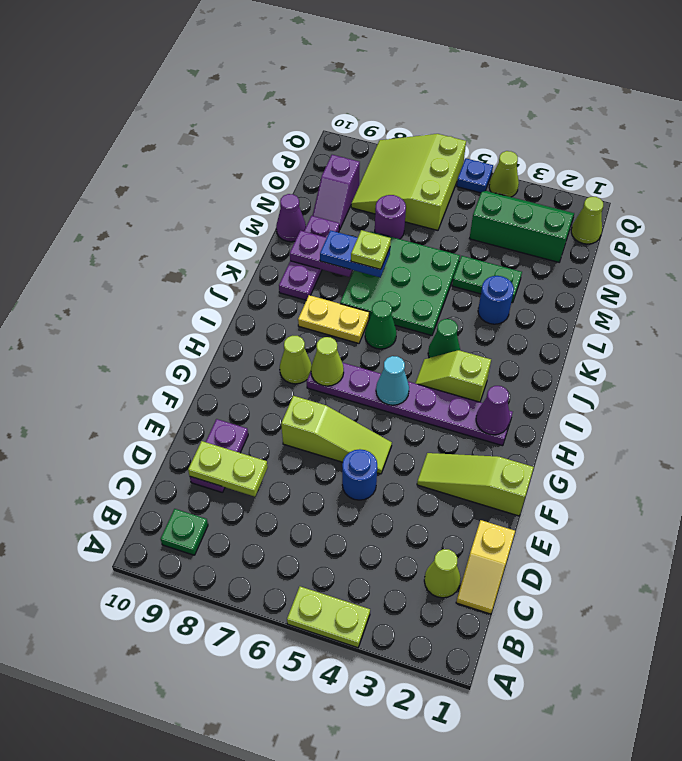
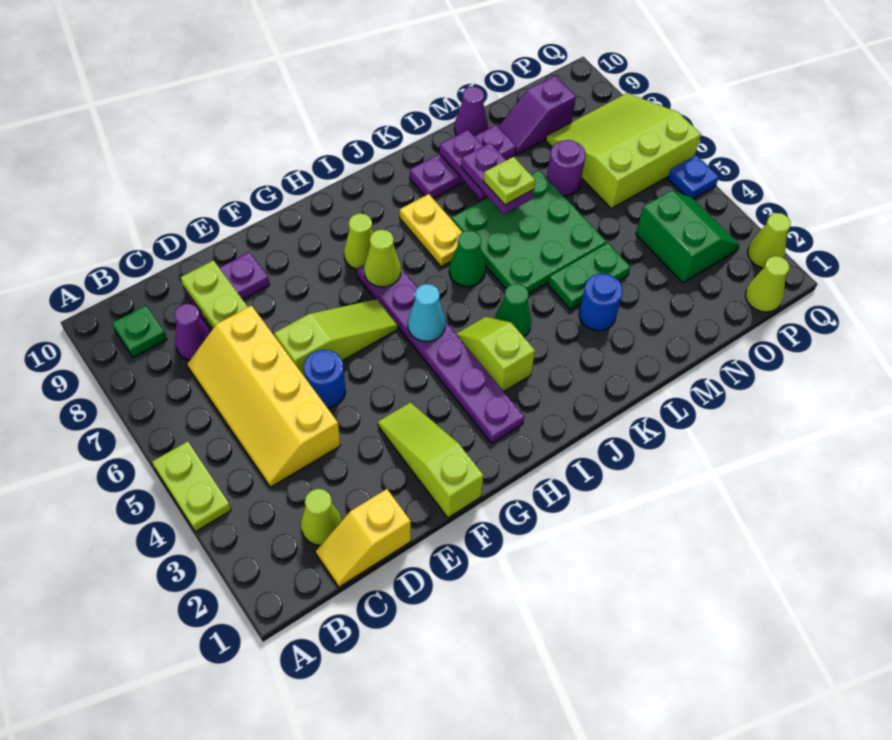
none -> yellow 2x4 slope [188,305,340,487]
lime 1x3 slope [281,396,392,474] -> lime 1x3 slope turned to [274,299,398,377]
purple 1x1 cone [476,386,510,435] -> purple 1x1 cone moved to [174,304,211,360]
blue 1x2 plate [320,230,390,277] -> purple 1x2 plate [461,143,534,214]
green 1x2 plate [452,256,522,303] -> green 1x2 plate turned to [548,243,631,310]
green 2x3 slope [469,191,574,262] -> green 2x2 slope [636,190,740,283]
lime 1x1 cone [489,151,519,197] -> lime 1x1 cone moved to [748,213,791,268]

